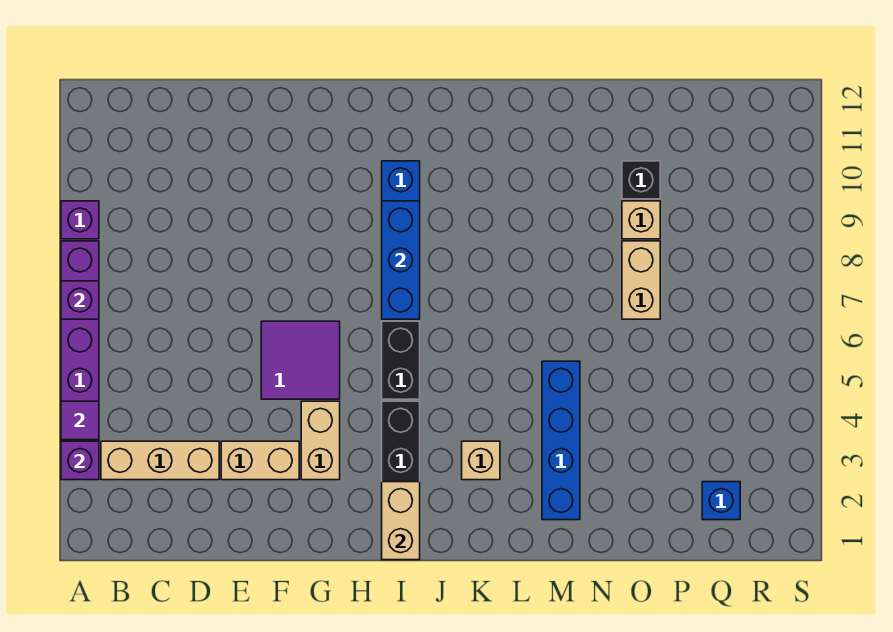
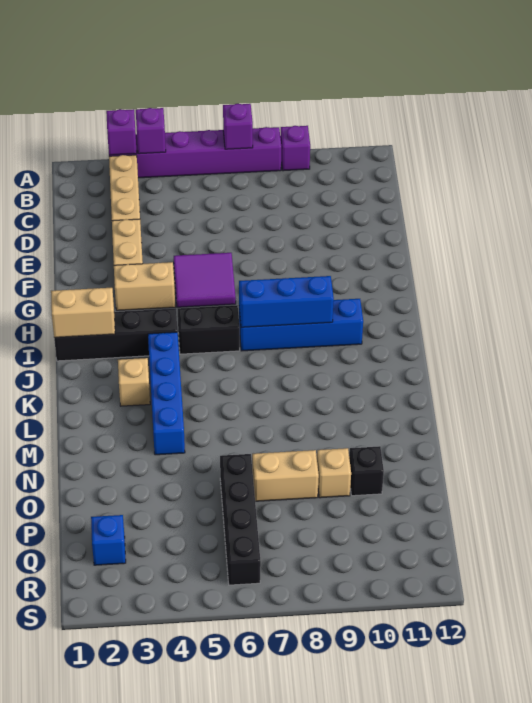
purple 1x1 tile [61,401,99,440] -> purple 1x1 brick [136,108,166,154]
blue 1x4 brick [542,361,580,520] -> blue 1x4 brick turned to [148,332,185,455]
none -> black 1x4 brick [220,454,261,585]

